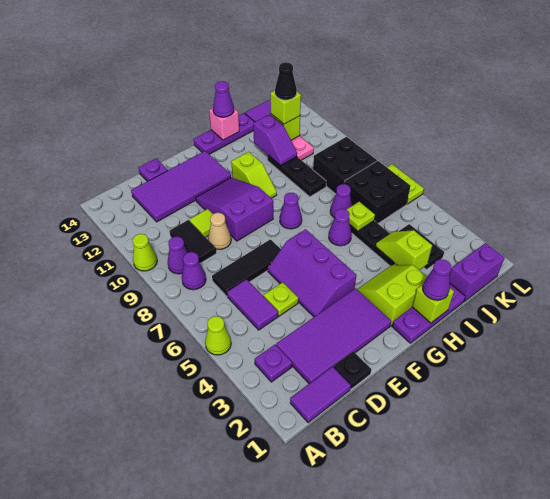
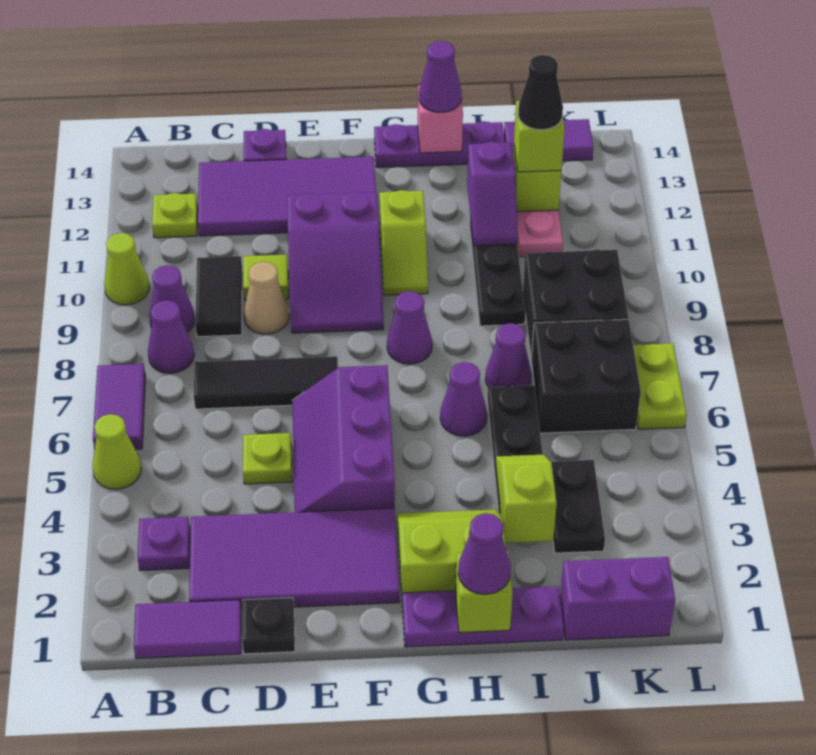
purple 1x2 tile [227,279,278,330] -> purple 1x2 tile moved to [93,364,146,449]
purple 2x3 slope [196,178,273,241] -> purple 2x3 slope turned to [287,192,384,333]
lime 1x1 plate [346,201,375,231] -> lime 1x1 plate moved to [152,193,198,238]

